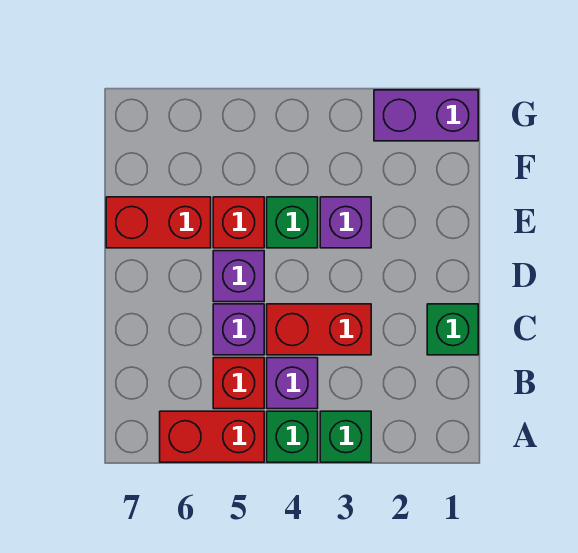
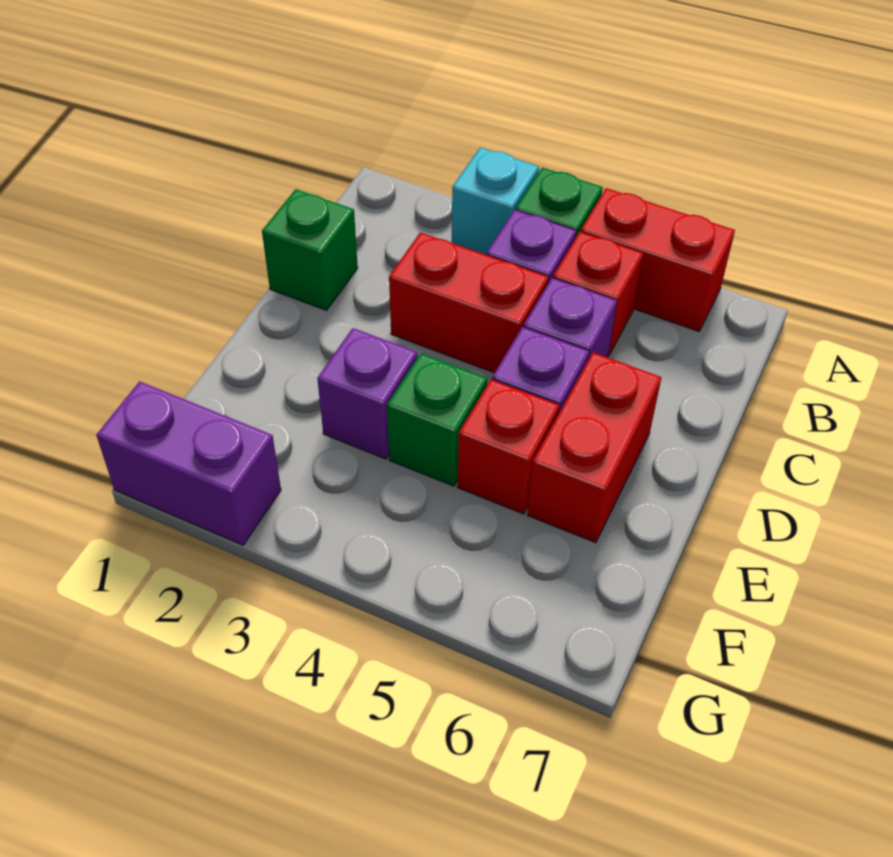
green 1x1 brick [320,411,371,462] -> cyan 1x1 brick [452,147,539,255]
red 1x2 brick [106,197,211,248] -> red 1x2 brick turned to [527,353,662,543]

